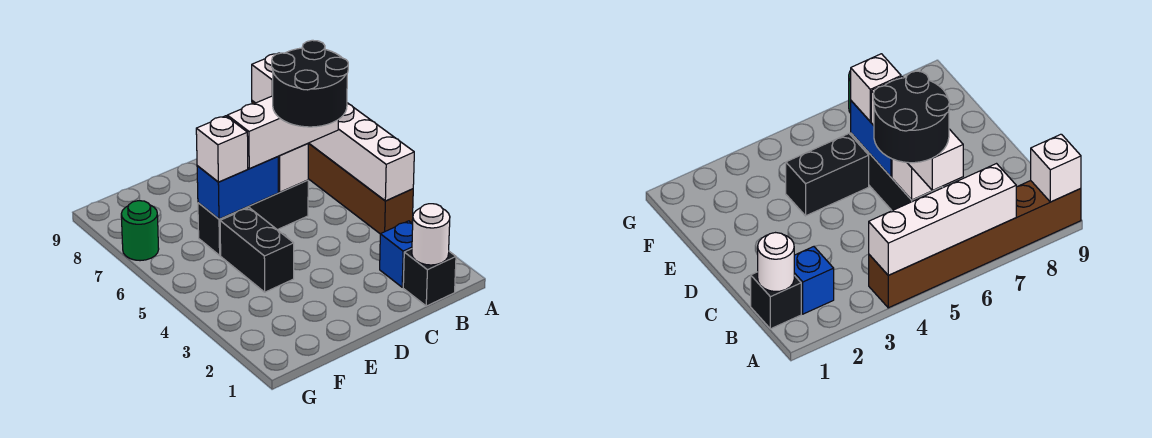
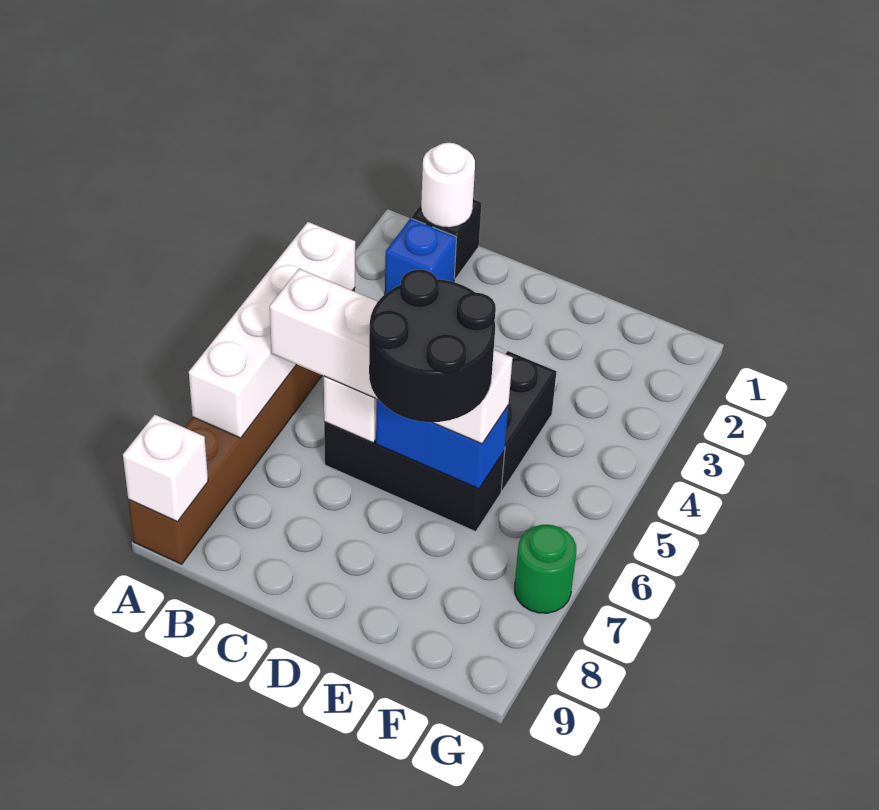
black 2x2 round brick [272,40,348,127] -> black 2x2 round brick moved to [369,269,496,422]

